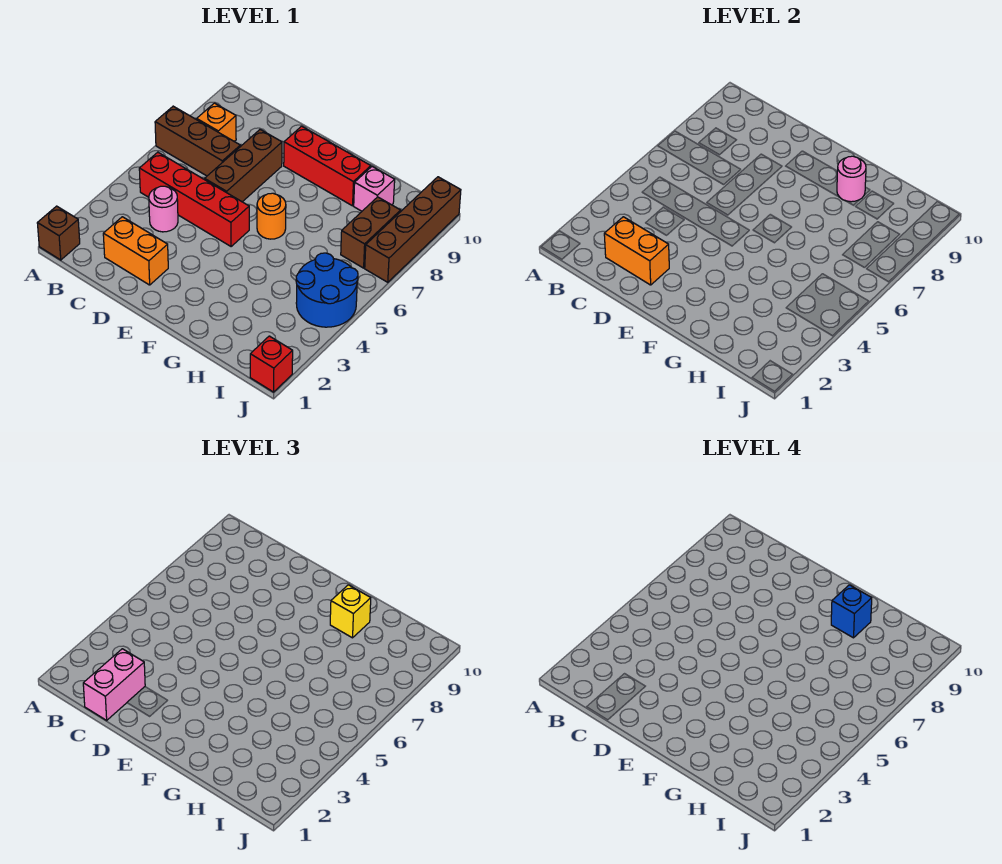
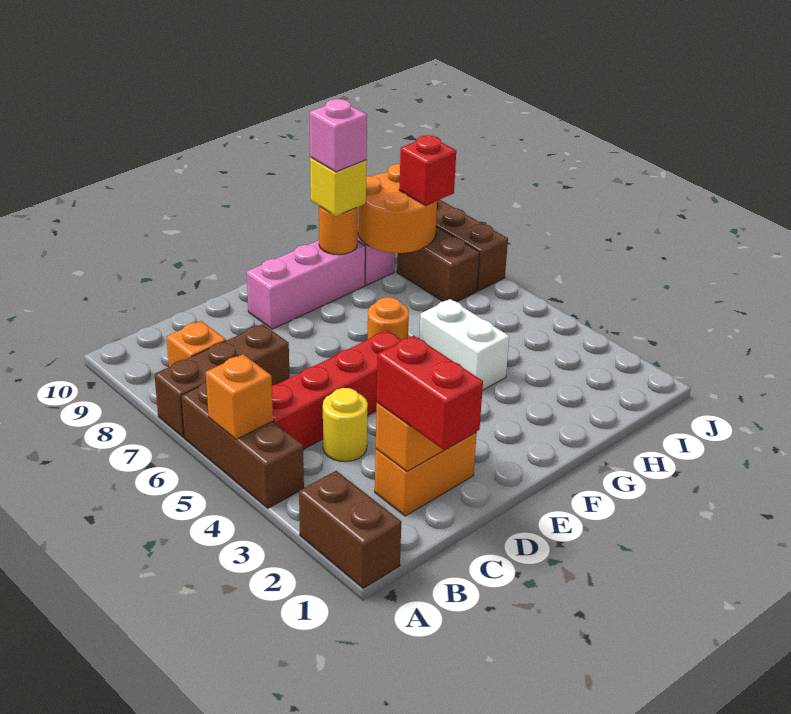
brown 1x1 brick [37,206,80,260] -> brown 1x2 brick [299,471,401,588]
none -> orange 1x1 brick [206,354,273,440]
pink 1x2 brick [83,649,145,720] -> red 1x2 brick [377,336,483,450]
pink 1x1 round brick [149,186,178,232] -> yellow 1x1 round brick [323,388,368,462]
brown 1x3 brick [205,130,282,202] -> brown 1x3 brick moved to [181,382,304,508]
red 1x3 brick [284,126,371,206] -> pink 1x3 brick [247,240,365,329]
none -> white 1x2 brick [419,299,509,390]
pink 1x1 round brick [837,156,866,202] -> orange 1x1 round brick [319,206,358,255]
blue 1x1 brick [831,585,872,638] -> pink 1x1 brick [310,99,367,172]
none -> orange 2x2 round brick [358,164,437,253]
blue 2x2 round brick [296,253,358,327] -> none
red 1x1 brick [250,336,293,392] -> red 1x1 brick moved to [399,135,456,206]

